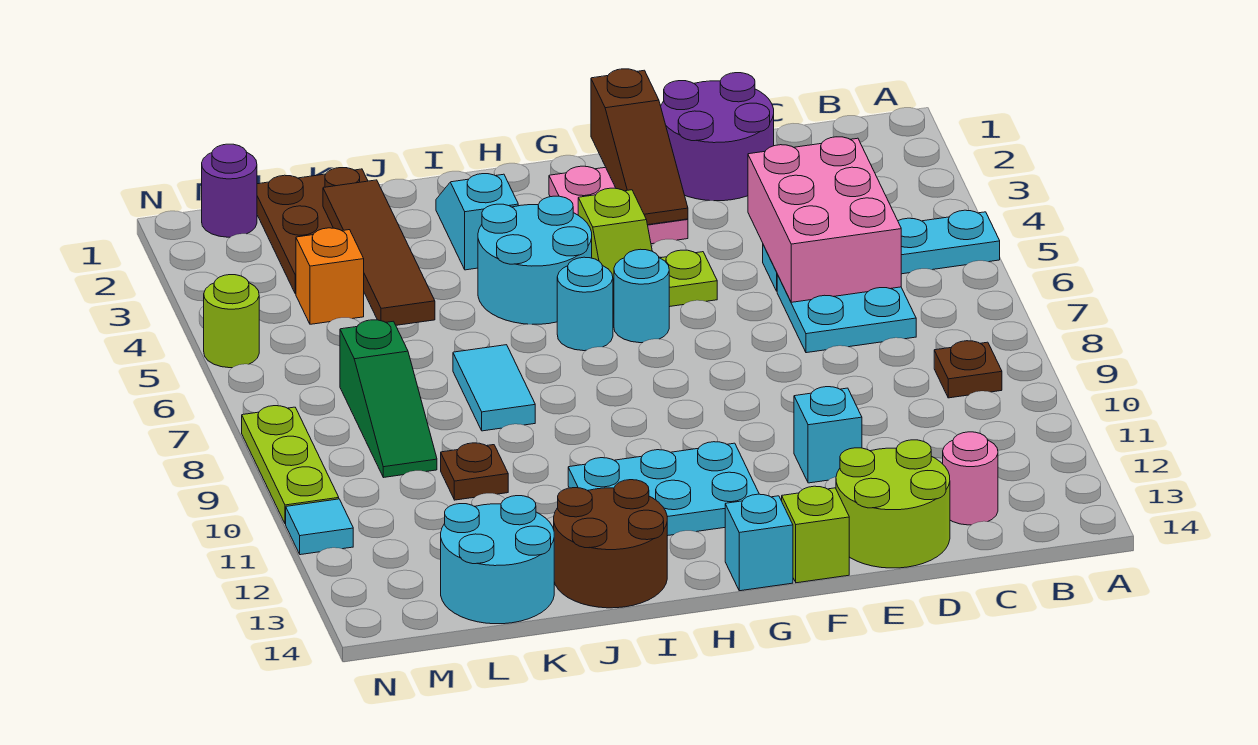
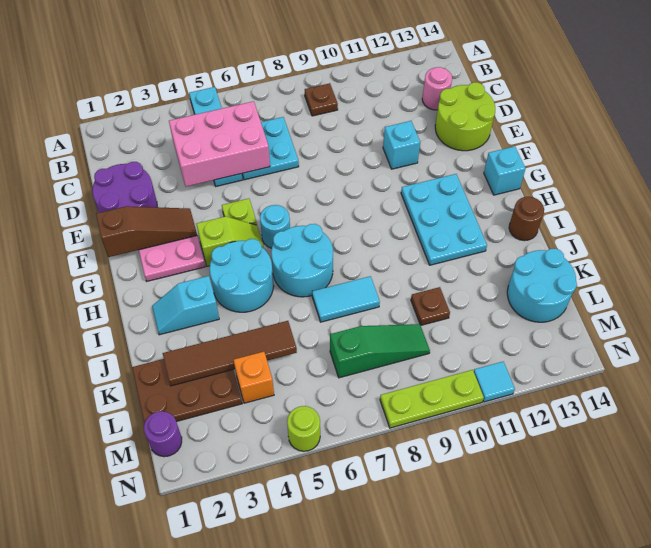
lime 1x1 brick [782,486,849,583] -> none
cyan 1x1 round brick [557,257,613,351] -> cyan 2x2 round brick [271,224,333,297]
brown 2x2 round brick [554,480,667,608] -> brown 1x1 round brick [509,197,544,241]

